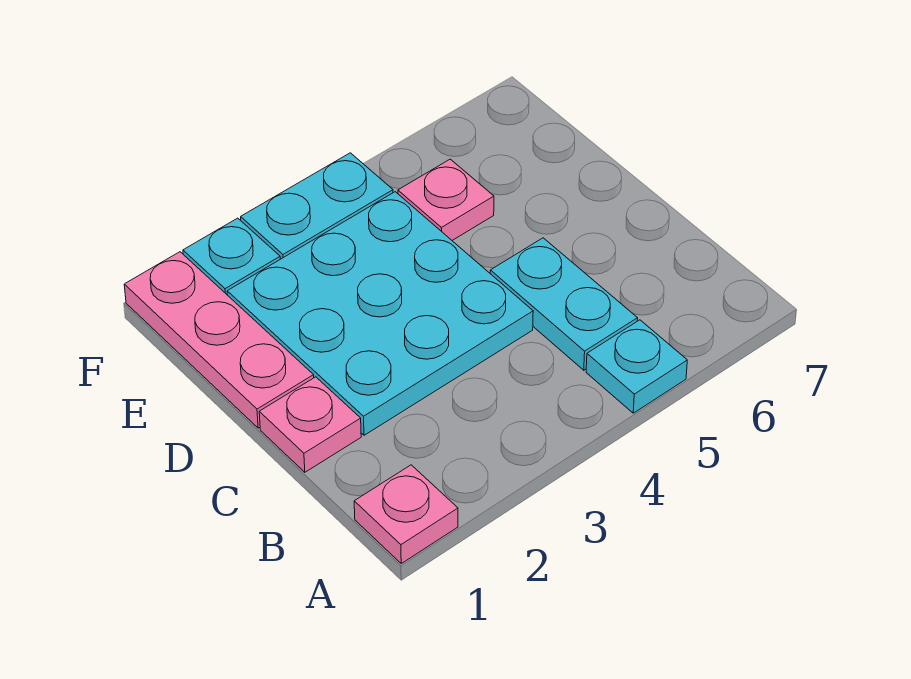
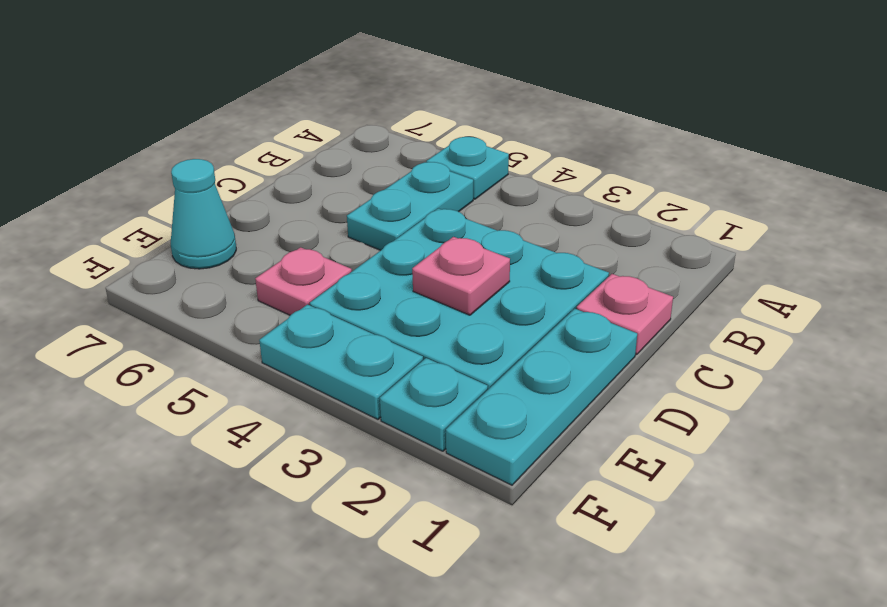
pink 1x1 plate [354,465,458,563] -> pink 1x1 plate moved to [412,237,510,315]
pink 1x3 plate [124,252,314,428] -> cyan 1x3 plate [446,309,637,485]
none -> cyan 1x1 cone [171,159,236,269]

